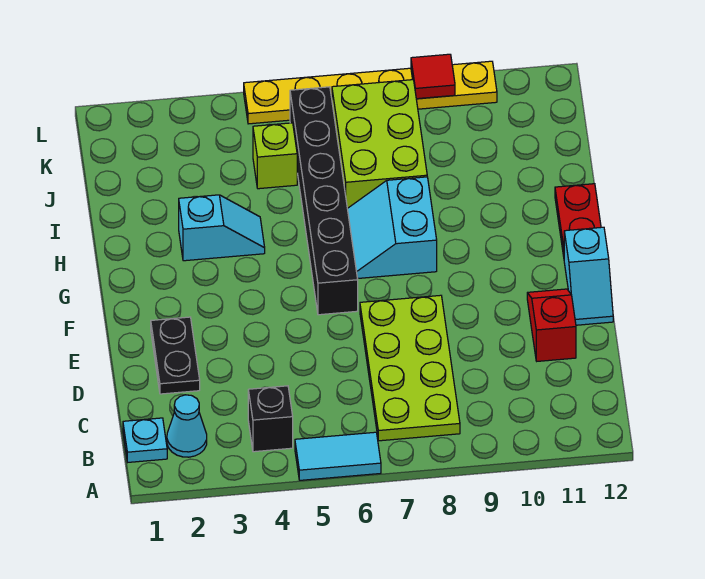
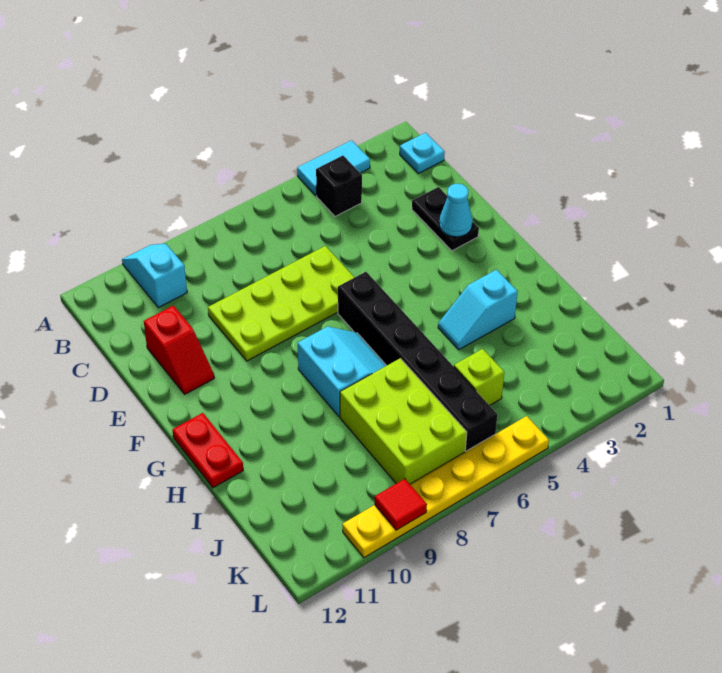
cyan 1x2 tile [295,432,381,480] -> cyan 1x2 tile moved to [297,140,370,195]
cyan 1x1 cone [167,395,207,457] -> cyan 1x1 cone moved to [439,184,473,237]
lime 2x4 plate [360,295,460,441] -> lime 2x4 plate turned to [208,246,354,361]
cyan 1x2 slope [564,227,613,325] -> cyan 1x2 slope moved to [122,244,187,308]

